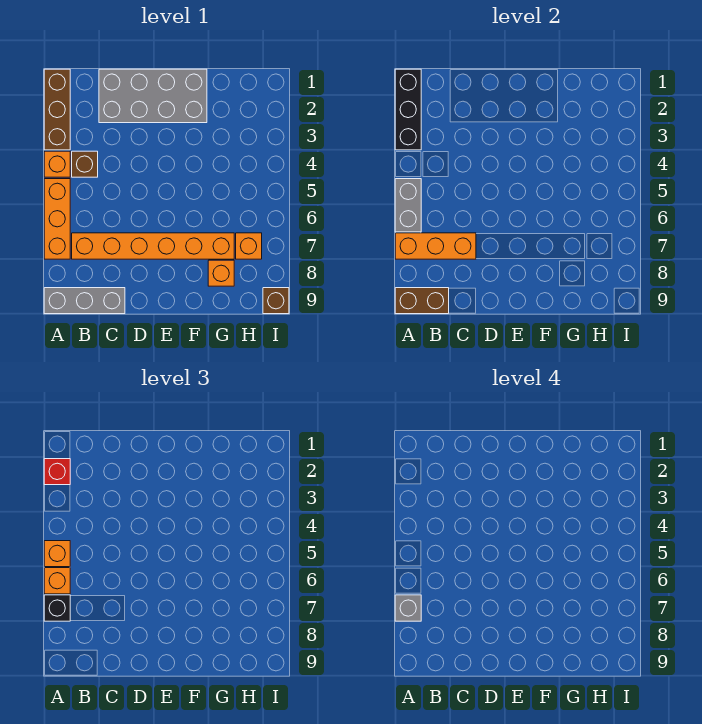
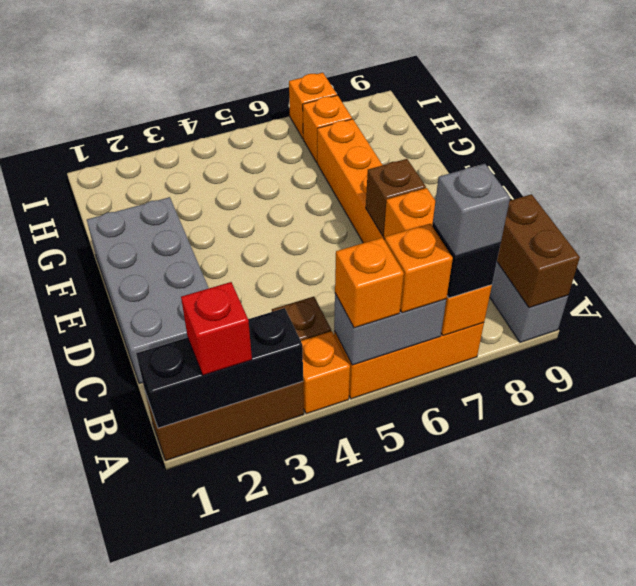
orange 1x1 brick [208,260,234,286] -> orange 1x1 brick moved to [289,73,337,138]
brown 1x1 brick [263,288,289,314] -> brown 1x1 brick moved to [366,159,426,236]

